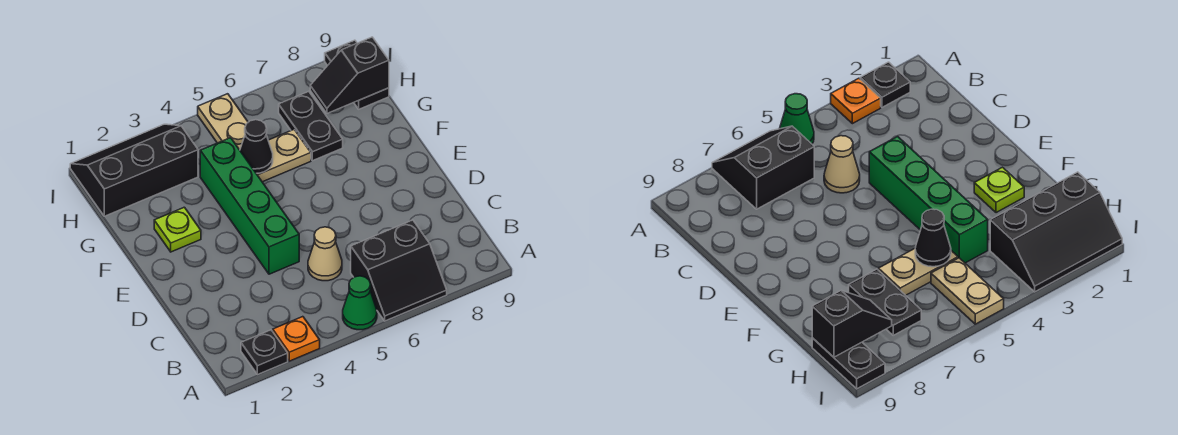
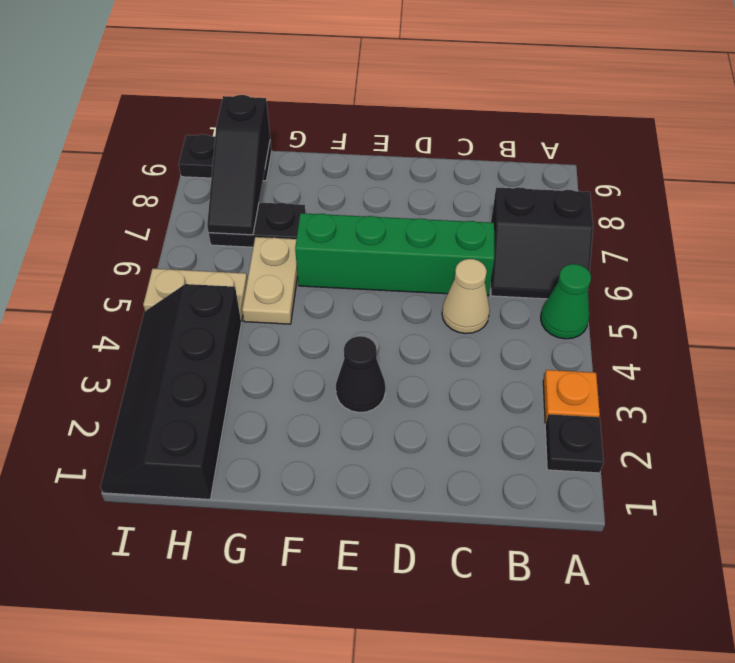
black 2x2 slope [351,220,447,321] -> black 2x2 slope turned to [491,187,593,299]
green 1x4 brick [200,138,299,274] -> green 1x4 brick moved to [295,213,494,296]
lime 1x1 plate [154,207,201,252] -> none
black 1x1 cone [240,120,273,173] -> black 1x1 cone moved to [336,336,385,412]
black 2x3 slope [70,124,198,216] -> black 2x4 slope [100,284,241,499]
black 1x2 slope [310,37,389,113] -> black 1x3 slope [207,95,270,235]

